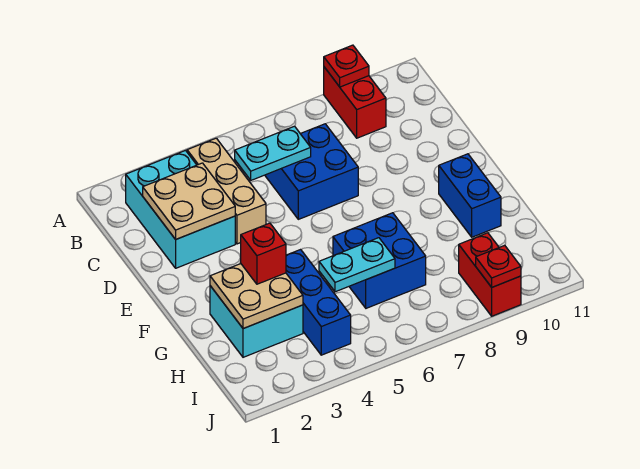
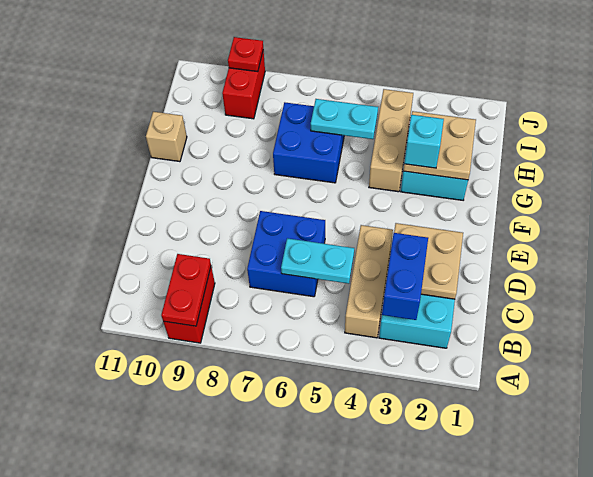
red 1x1 plate [324,45,369,87] -> red 1x2 plate [161,254,211,326]
blue 1x2 brick [439,154,501,237] -> blue 1x2 brick moved to [382,233,428,320]
red 1x1 brick [241,223,286,284] -> cyan 1x1 brick [404,115,444,168]
blue 1x3 brick [286,250,351,355] -> tan 1x3 brick [369,89,413,192]
none -> tan 1x1 brick [146,112,187,162]

